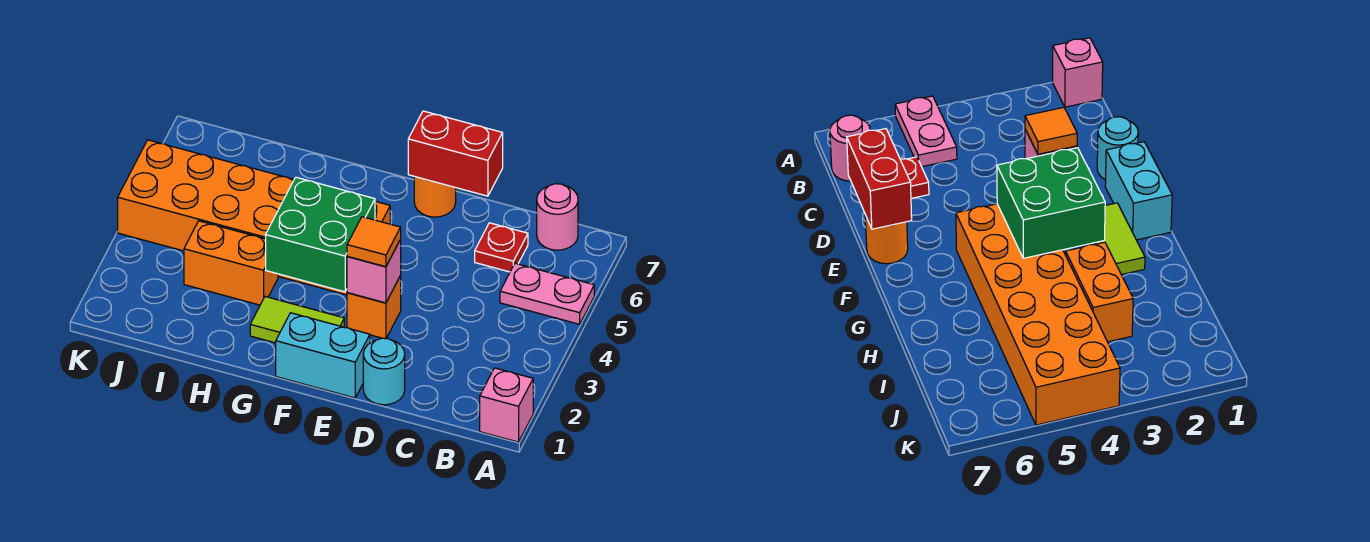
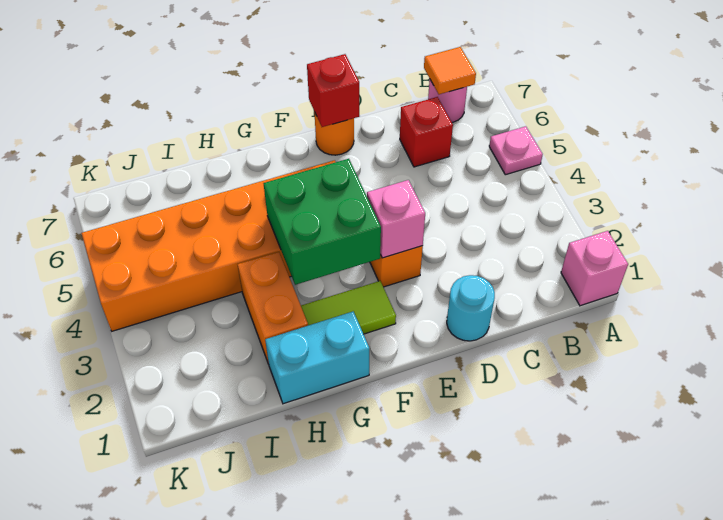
pink 1x2 plate [500,263,594,324] -> pink 1x1 plate [489,126,543,175]
red 1x1 plate [475,223,528,272] -> red 1x1 brick [400,97,453,167]
red 1x2 brick [408,111,503,196] -> red 1x1 brick [307,54,359,127]
cyan 1x2 brick [276,313,370,398] -> cyan 1x2 brick moved to [265,311,369,404]
orange 1x1 tile [347,217,401,267] -> orange 1x1 tile moved to [424,47,476,94]
orange 1x2 brick [184,221,278,305] -> orange 1x2 brick turned to [237,252,308,364]

